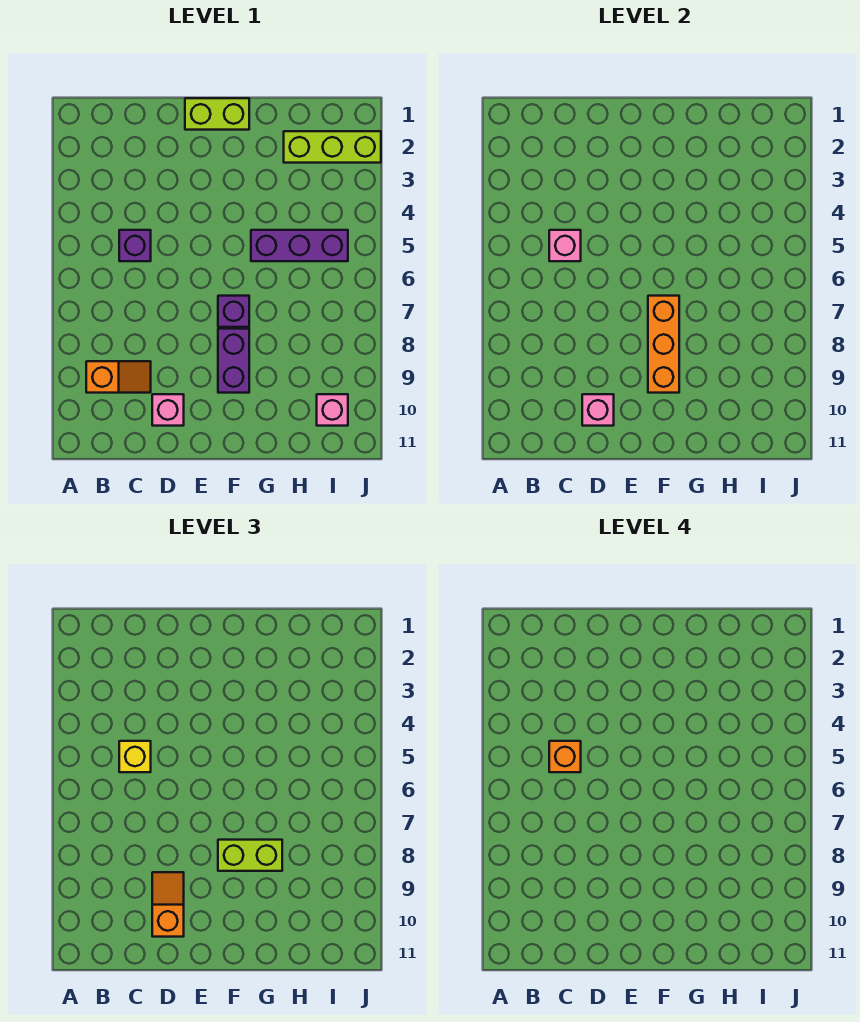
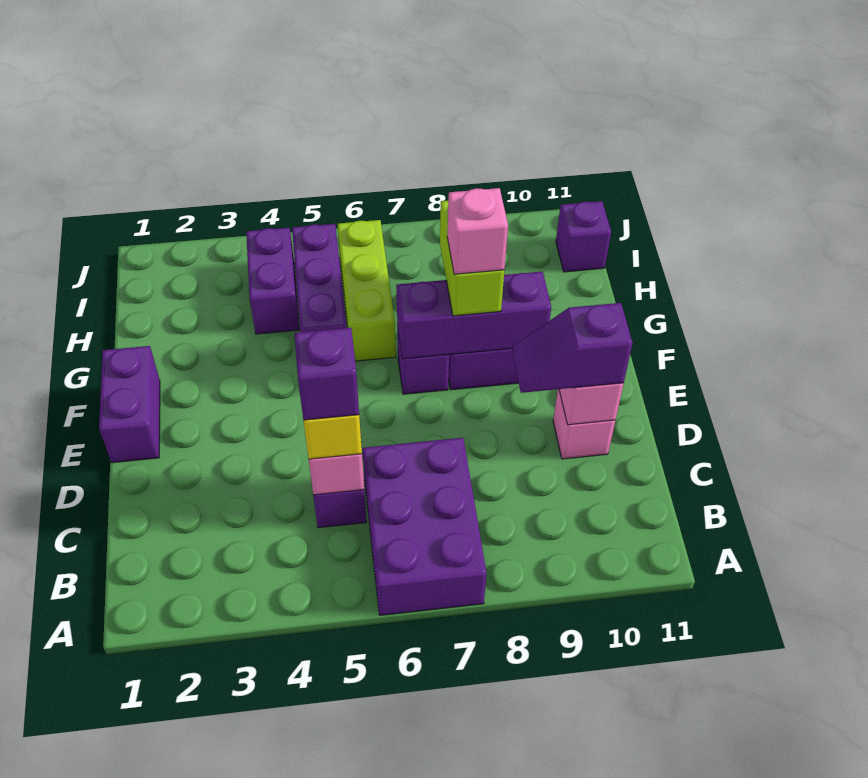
none -> purple 2x3 brick [362,438,487,615]
orange 1x2 slope [86,361,151,393] -> none
orange 1x1 brick [549,741,581,772] -> purple 1x1 brick [294,328,359,420]
orange 1x2 slope [152,872,184,937] -> purple 1x2 slope [512,303,633,393]
lime 1x2 brick [185,98,249,130] -> purple 1x2 brick [99,346,160,463]
orange 1x3 brick [648,296,679,393] -> purple 1x3 brick [396,271,551,359]
lime 1x3 brick [284,131,381,163] -> lime 1x3 brick moved to [338,220,396,361]
none -> purple 1x2 brick [246,228,299,334]
pink 1x1 brick [317,394,348,426] -> pink 1x1 brick moved to [447,188,508,274]
none -> purple 1x1 brick [556,201,611,272]

